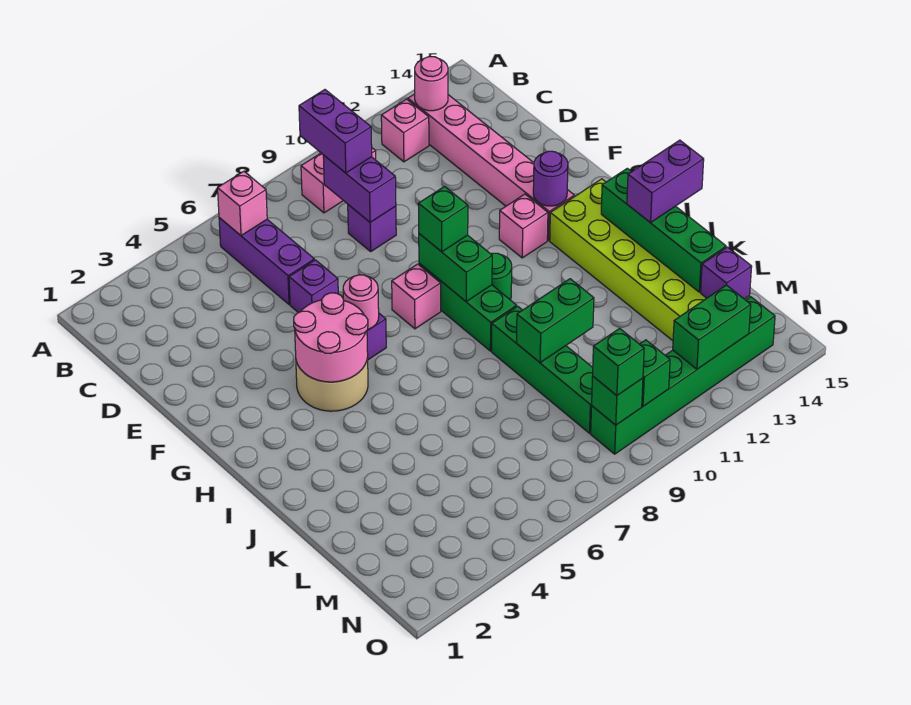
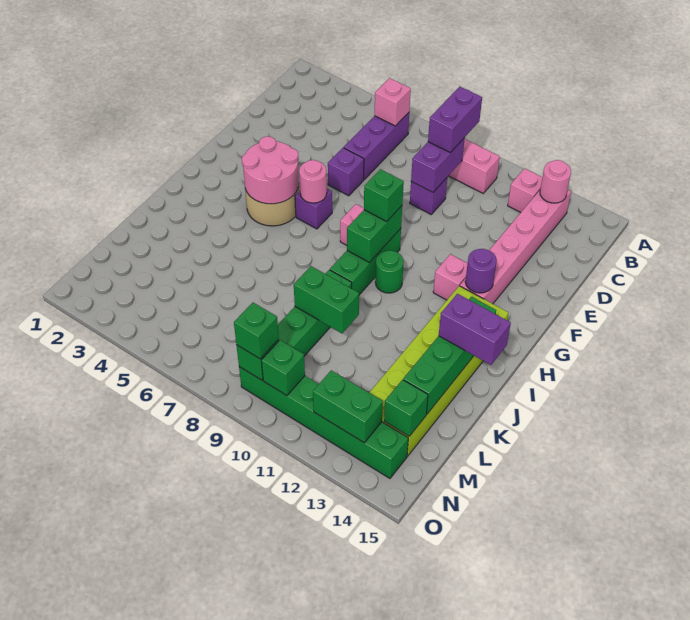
purple 1x1 brick [701,247,752,299] -> green 1x1 brick [384,380,428,436]

